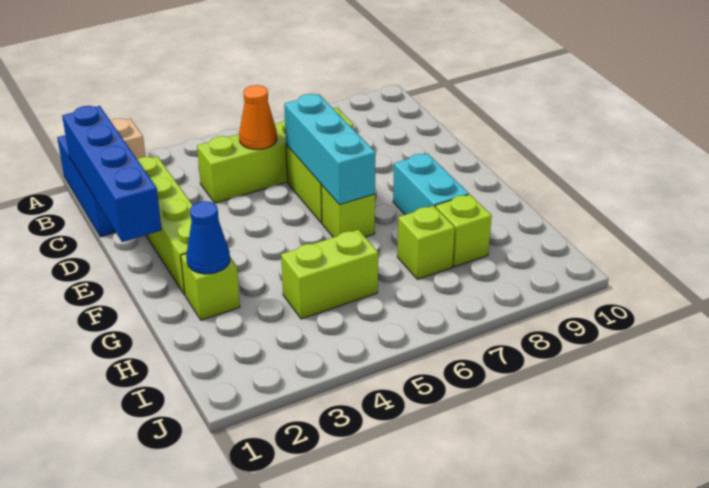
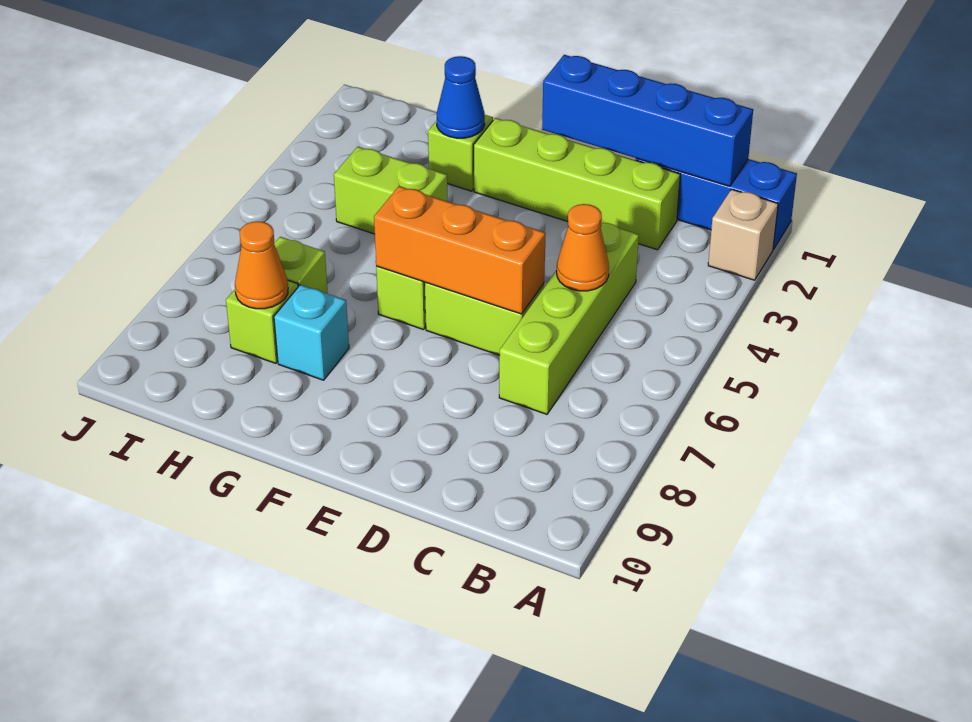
cyan 1x3 brick [284,94,376,205] -> orange 1x3 brick [374,186,545,314]
cyan 1x2 brick [393,153,469,215] -> cyan 1x1 brick [274,285,349,380]
lime 1x2 brick [281,230,378,319] -> lime 1x2 brick turned to [334,147,447,234]
none -> orange 1x1 cone [235,221,288,309]

